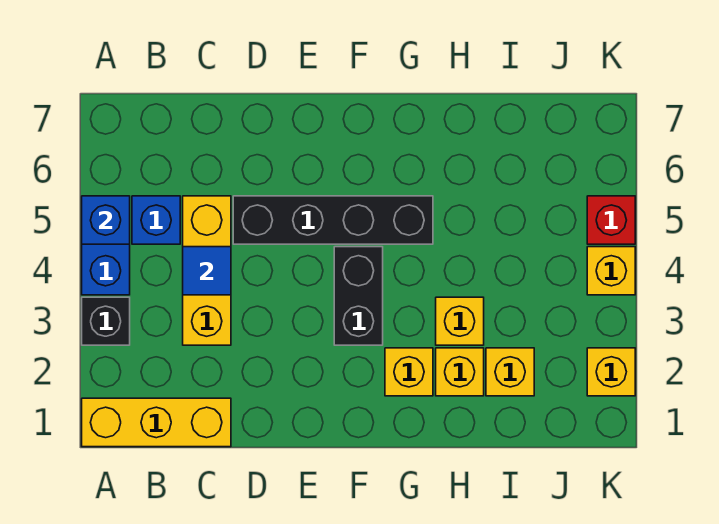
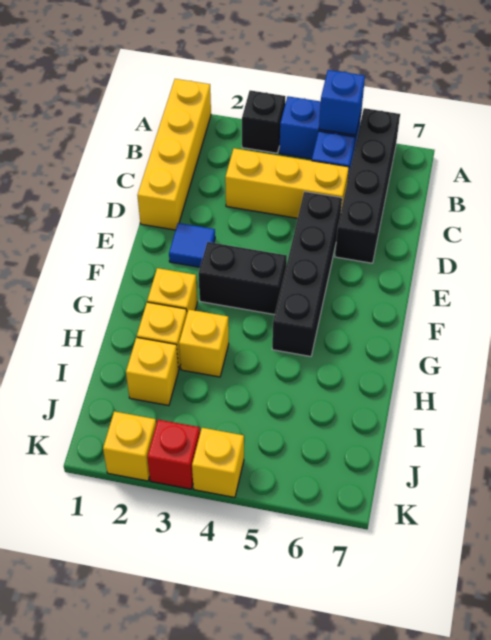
yellow 1x3 brick [82,398,231,447] -> yellow 1x4 brick [137,79,211,230]
none -> black 1x4 brick [335,108,400,263]
blue 1x1 tile [183,247,231,295] -> blue 1x1 tile moved to [169,223,215,267]
red 1x1 brick [587,196,635,244] -> red 1x1 brick moved to [147,420,200,489]

